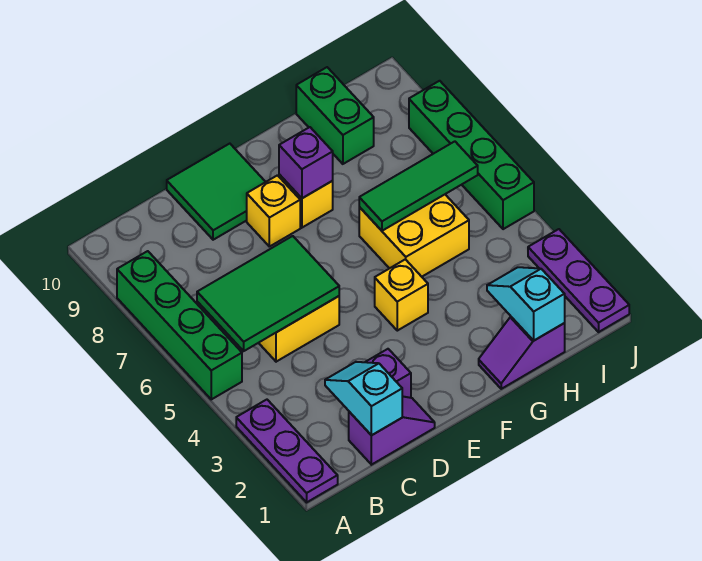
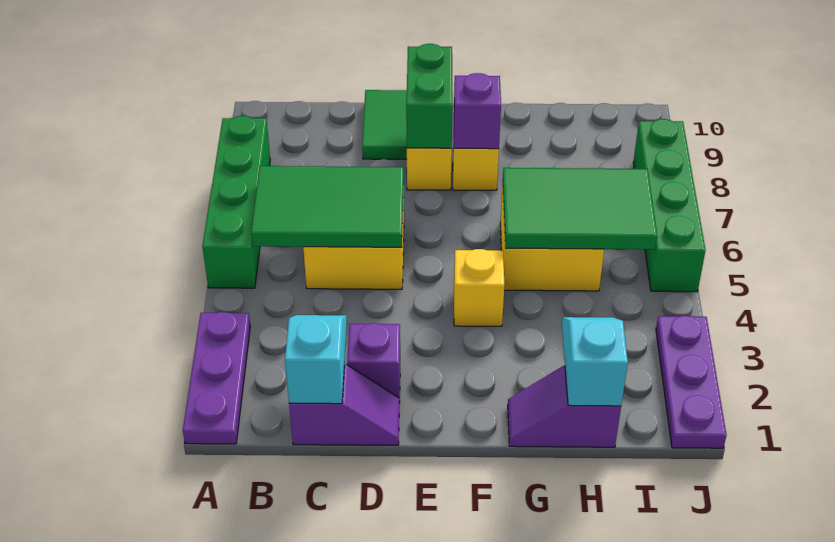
green 1x3 tile [359,141,478,231] -> green 2x3 tile [503,168,657,249]
green 1x2 brick [296,67,374,164] -> green 1x2 brick moved to [406,44,453,148]

